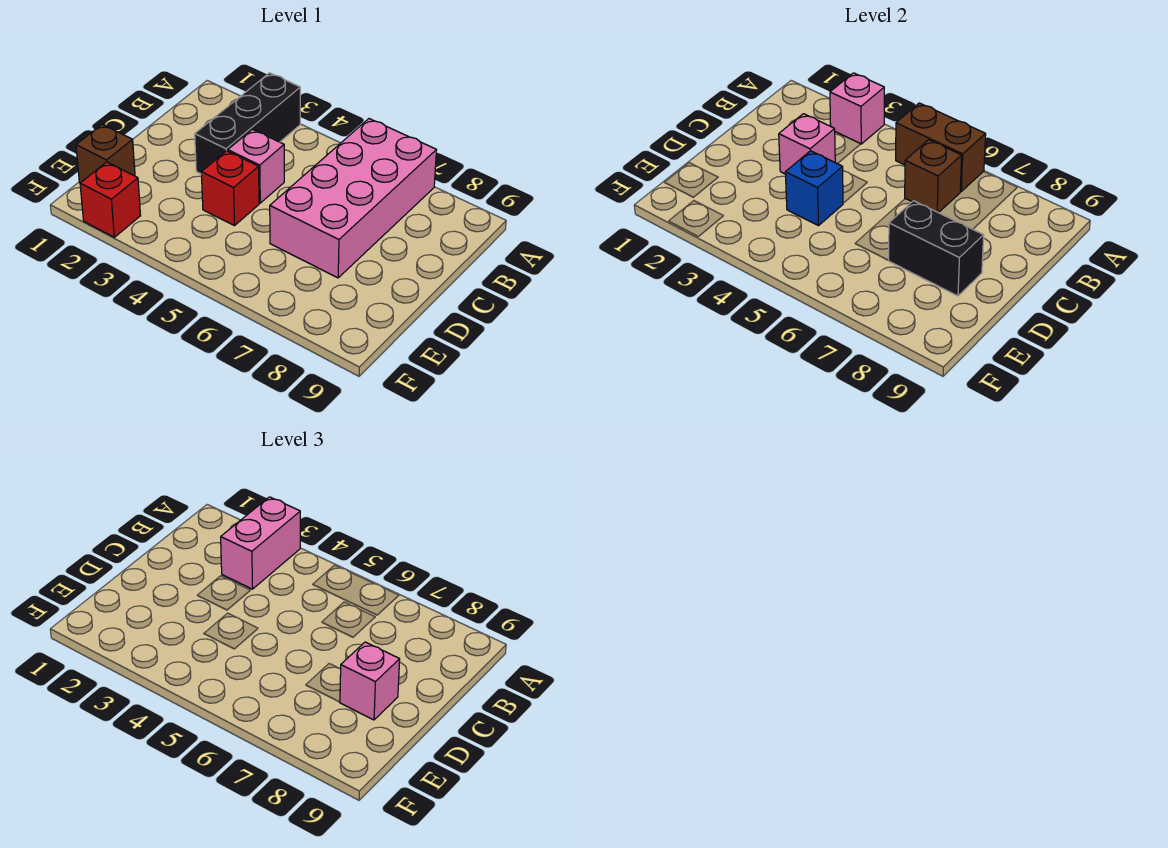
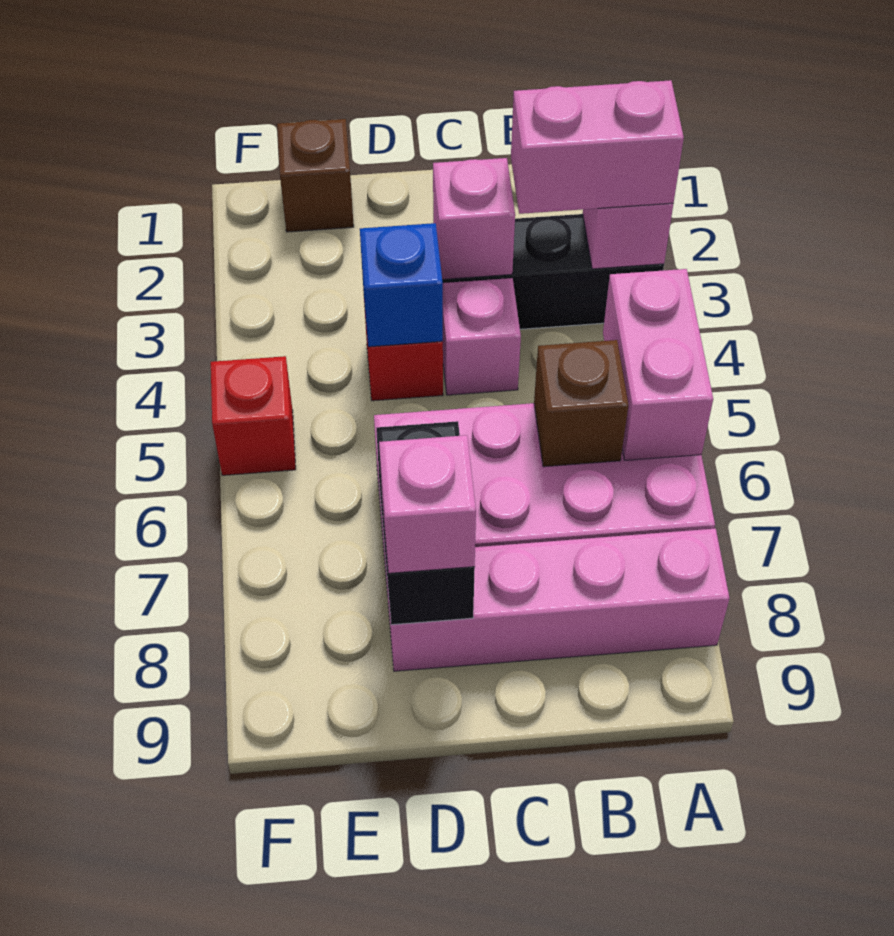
brown 1x2 brick [896,103,986,191] -> pink 1x2 brick [603,269,713,460]
none -> pink 1x4 brick [386,528,729,671]
red 1x1 brick [80,162,141,237] -> red 1x1 brick moved to [211,356,296,475]

